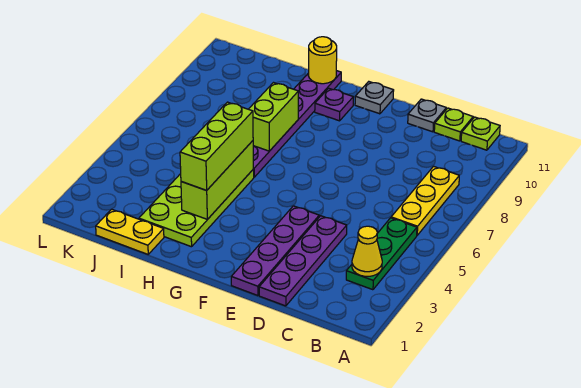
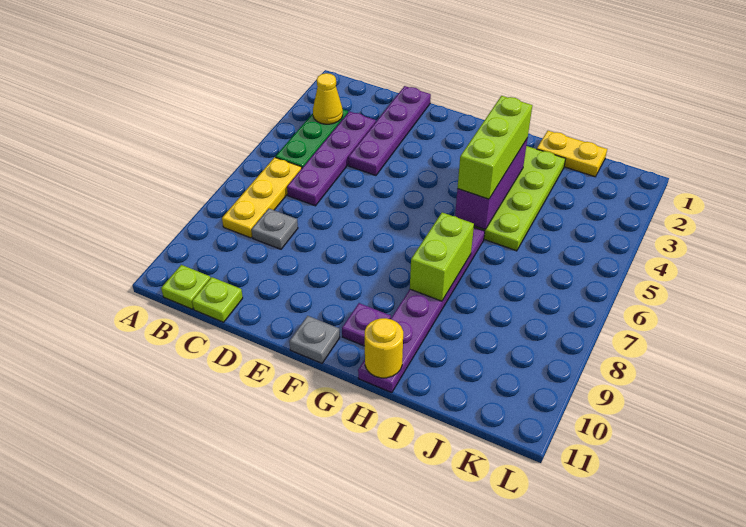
grey 1x1 plate [408,99,446,132] -> grey 1x1 plate moved to [252,209,298,249]
purple 1x4 plate [231,206,319,296] -> purple 1x4 plate moved to [287,112,376,206]
lime 1x3 brick [181,141,253,219] -> purple 1x3 brick [455,138,528,230]

